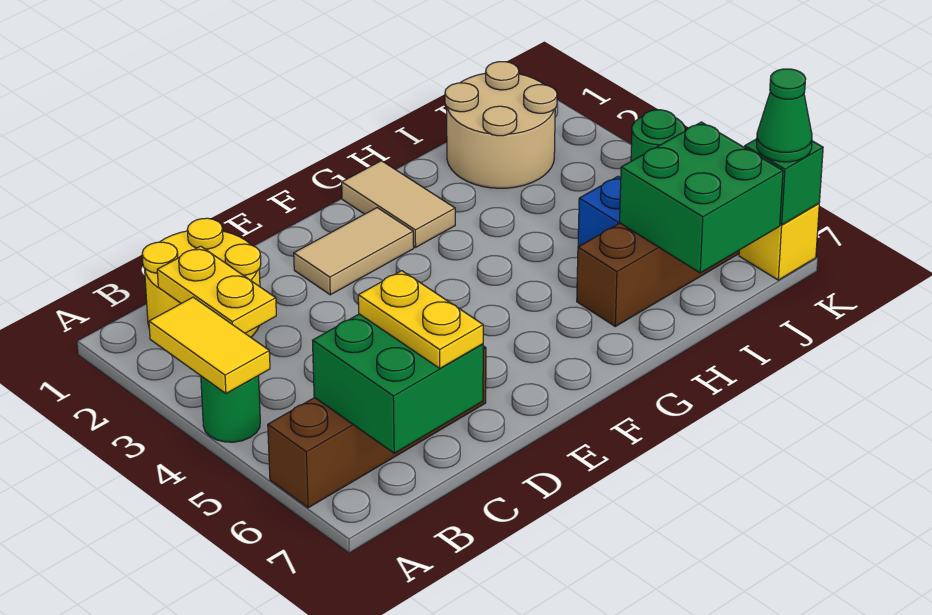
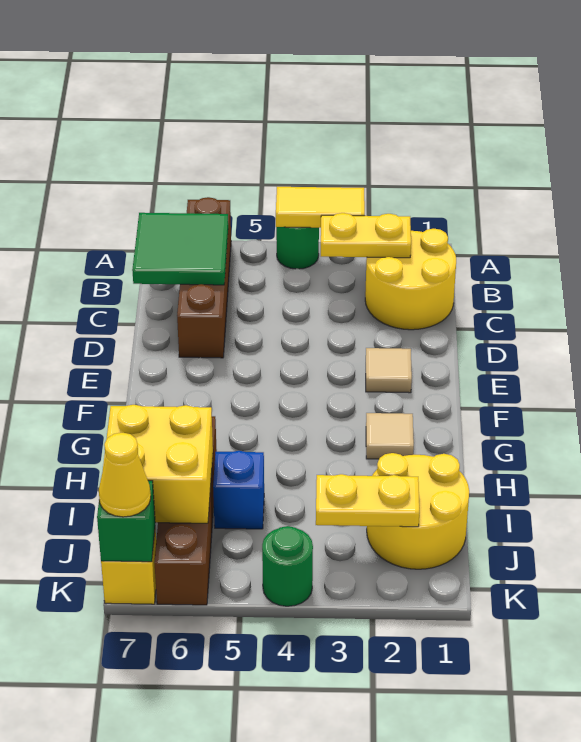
green 2x2 brick [313,314,483,453] -> green 2x2 tile [132,213,228,285]
yellow 1x2 plate [358,271,483,368] -> yellow 1x2 plate moved to [316,474,419,527]
tan 1x2 tile [294,208,414,295] -> tan 1x1 tile [366,348,412,393]
tan 1x2 tile [342,161,455,247] -> tan 1x1 tile [366,413,414,459]
tan 2x2 round brick [445,62,557,188] -> yellow 2x2 round brick [367,453,469,569]
green 2x2 brick [620,122,783,273] -> yellow 2x2 brick [103,405,213,523]
green 1x1 cone [757,69,812,162] -> yellow 1x1 cone [99,433,151,517]

